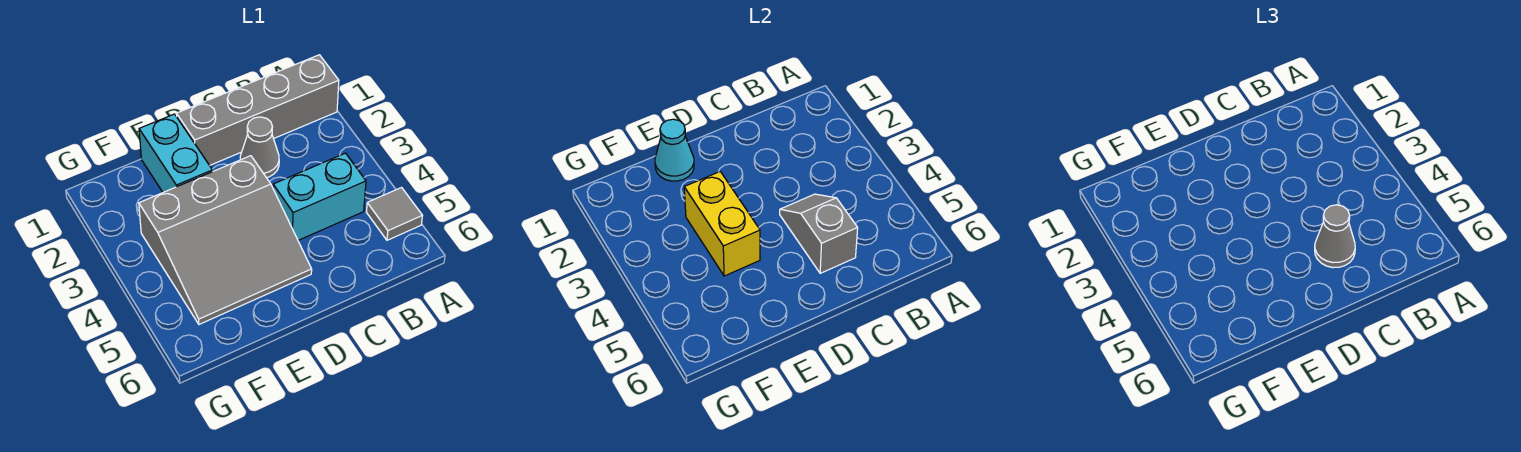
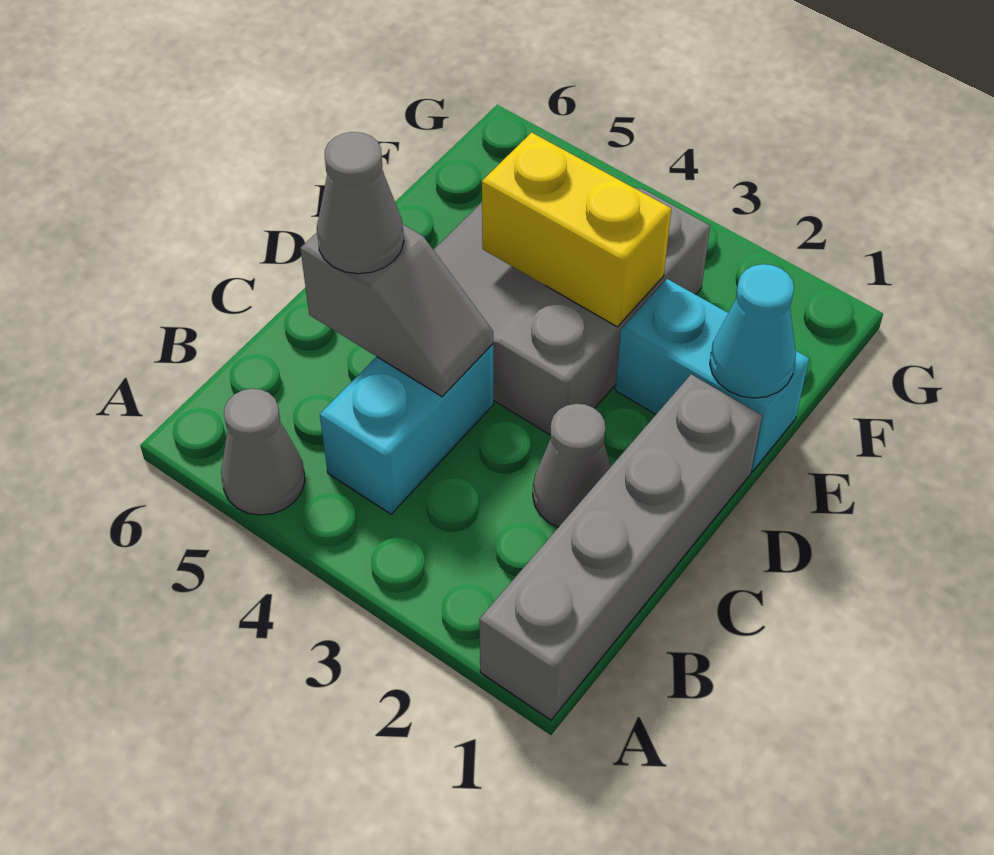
grey 1x1 tile [366,188,422,240] -> grey 1x1 cone [221,389,305,515]

